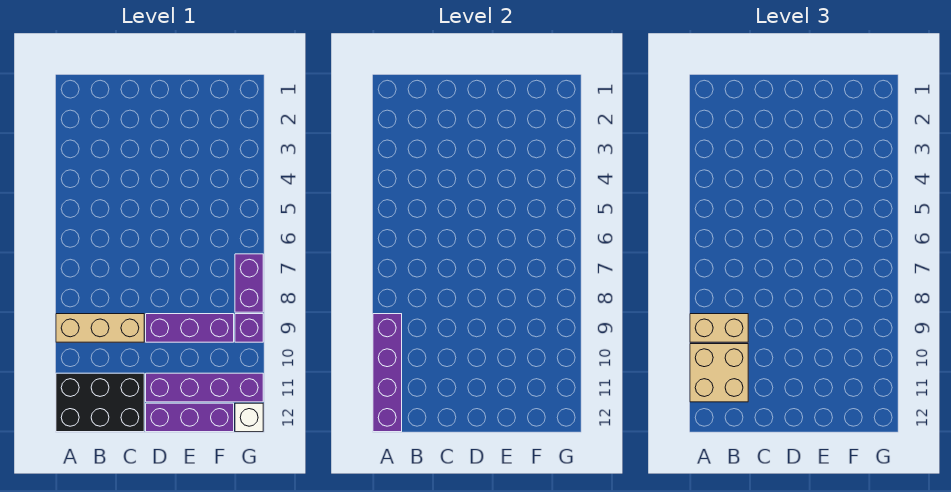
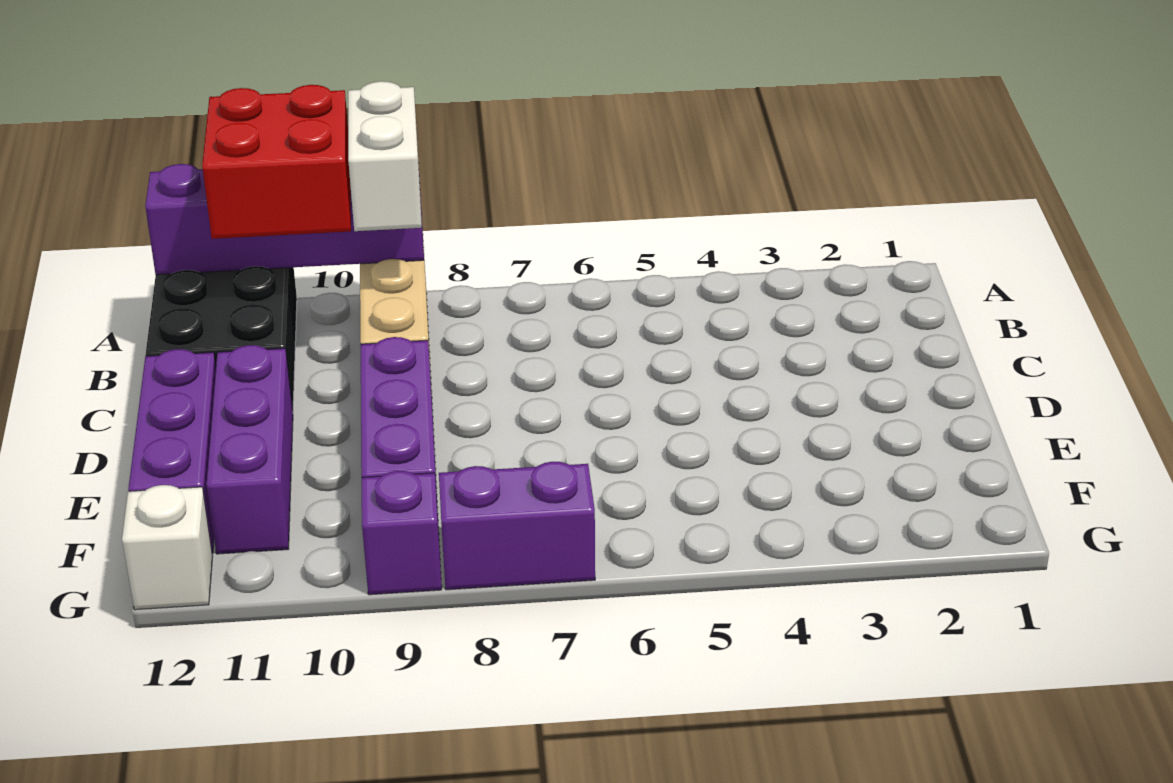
tan 1x2 brick [690,314,748,342] -> white 1x2 brick [348,81,422,231]
tan 2x2 brick [690,344,748,402] -> red 2x2 brick [202,85,351,239]
purple 1x4 brick [146,373,263,402] -> purple 1x3 brick [207,345,293,554]

